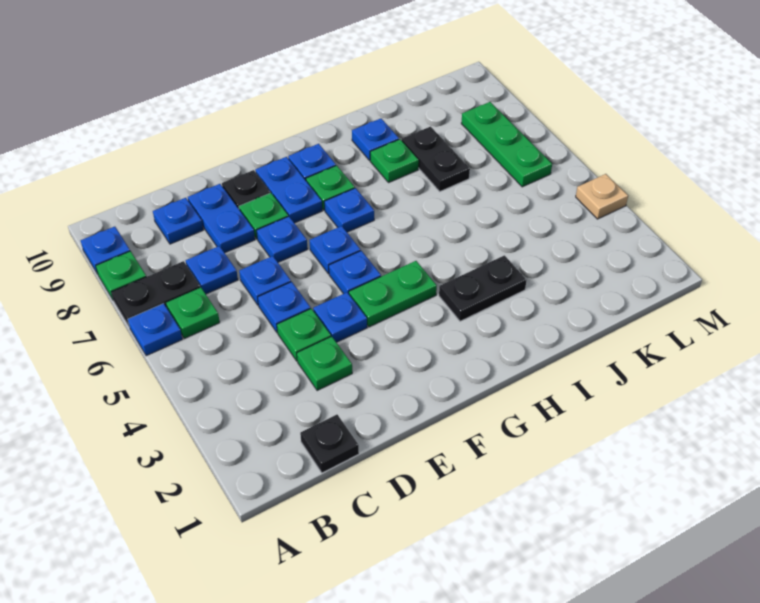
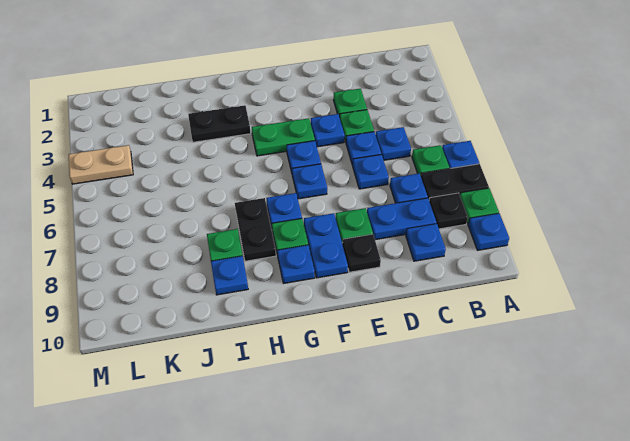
black 1x1 plate [300,415,359,473] -> black 1x1 plate moved to [429,193,468,229]
blue 1x2 plate [188,184,255,253] -> blue 1x2 plate turned to [367,198,436,240]
blue 1x1 plate [256,216,308,262] -> blue 1x1 plate moved to [376,127,411,160]
black 1x2 plate [402,127,470,191] -> black 1x2 plate moved to [235,198,276,261]
green 1x3 plate [461,102,552,187] -> none
tan 1x1 plate [576,174,628,219] -> tan 1x2 plate [69,145,133,184]

